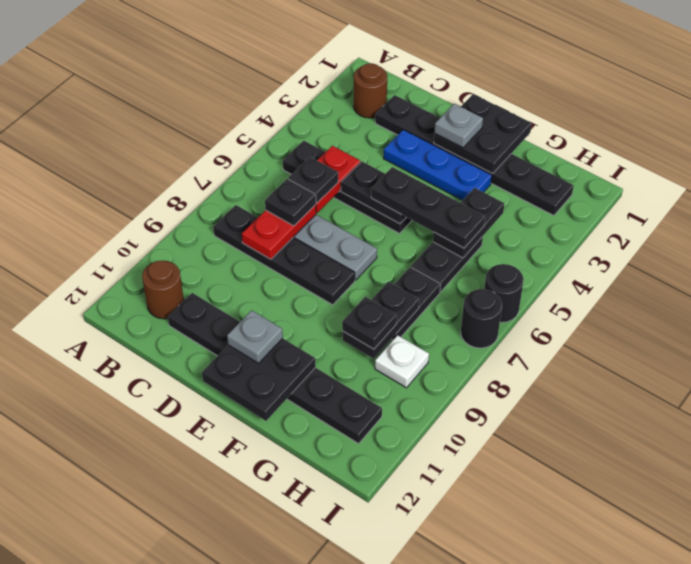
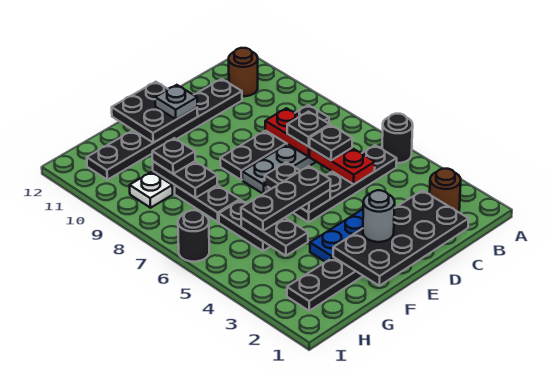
black 1x2 plate [341,161,406,224] -> black 1x2 plate turned to [265,162,330,212]
black 2x2 plate [434,94,532,174] -> black 2x4 plate [333,191,468,286]
grey 1x1 plate [435,104,483,148] -> grey 1x1 round brick [363,190,395,242]
black 1x1 round brick [461,289,502,348] -> black 1x1 round brick moved to [382,114,413,163]

